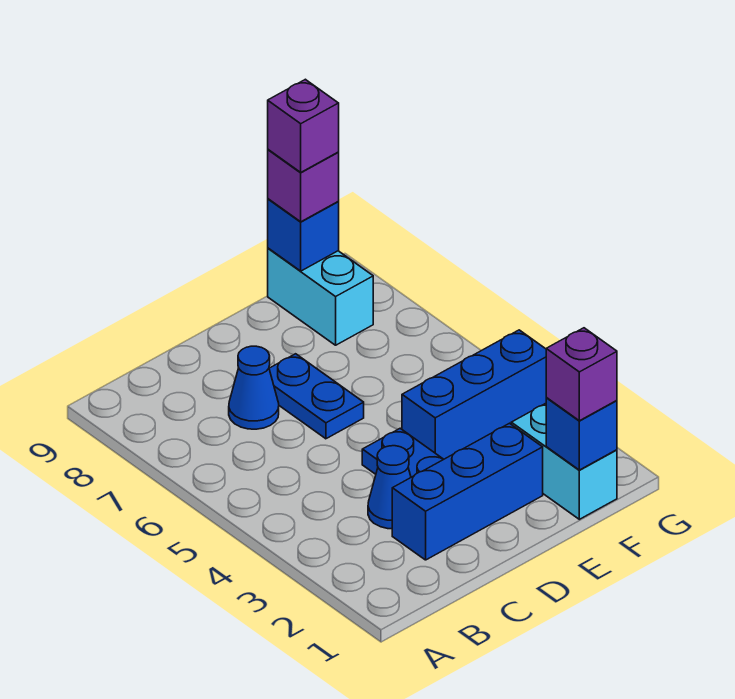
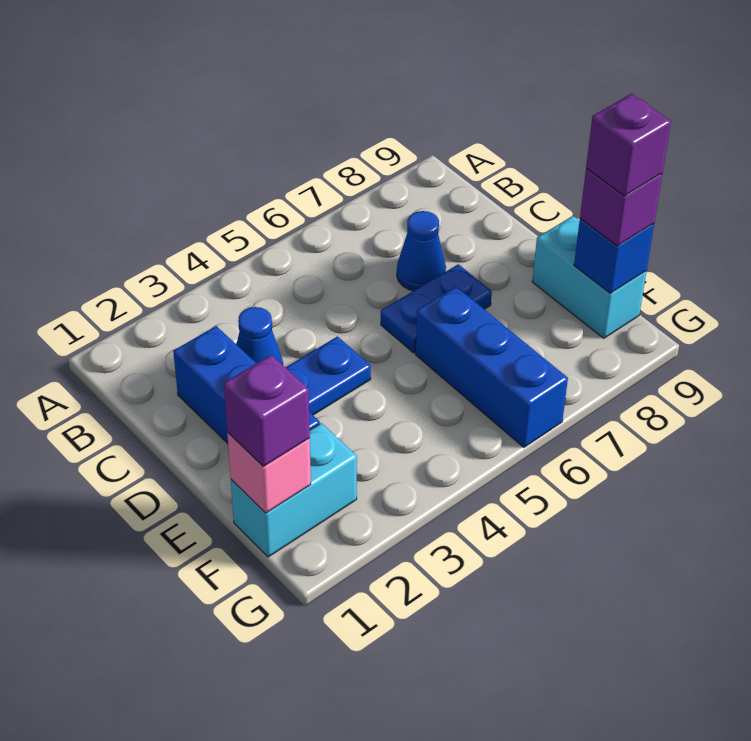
blue 1x3 brick [402,330,547,459] -> blue 1x3 brick moved to [415,287,568,448]
blue 1x1 brick [546,398,617,470] -> pink 1x1 brick [227,433,311,513]
cyan 1x2 brick [268,248,373,345] -> cyan 1x2 brick turned to [532,216,646,338]

